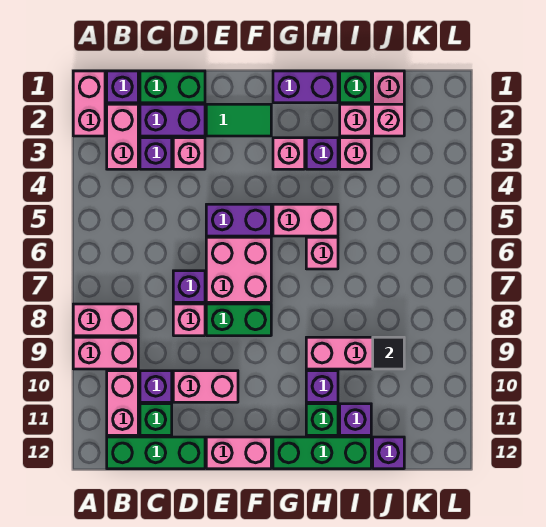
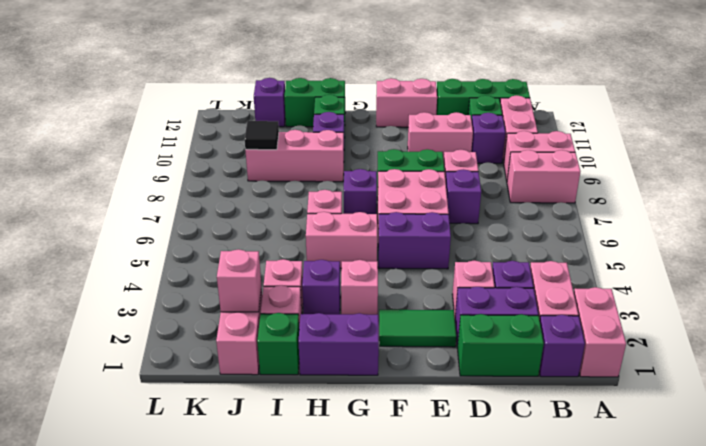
green 1x3 brick [273,437,371,469] -> green 1x2 brick [284,78,345,127]
purple 1x1 brick [340,404,371,435] -> purple 1x1 brick moved to [344,169,377,214]

